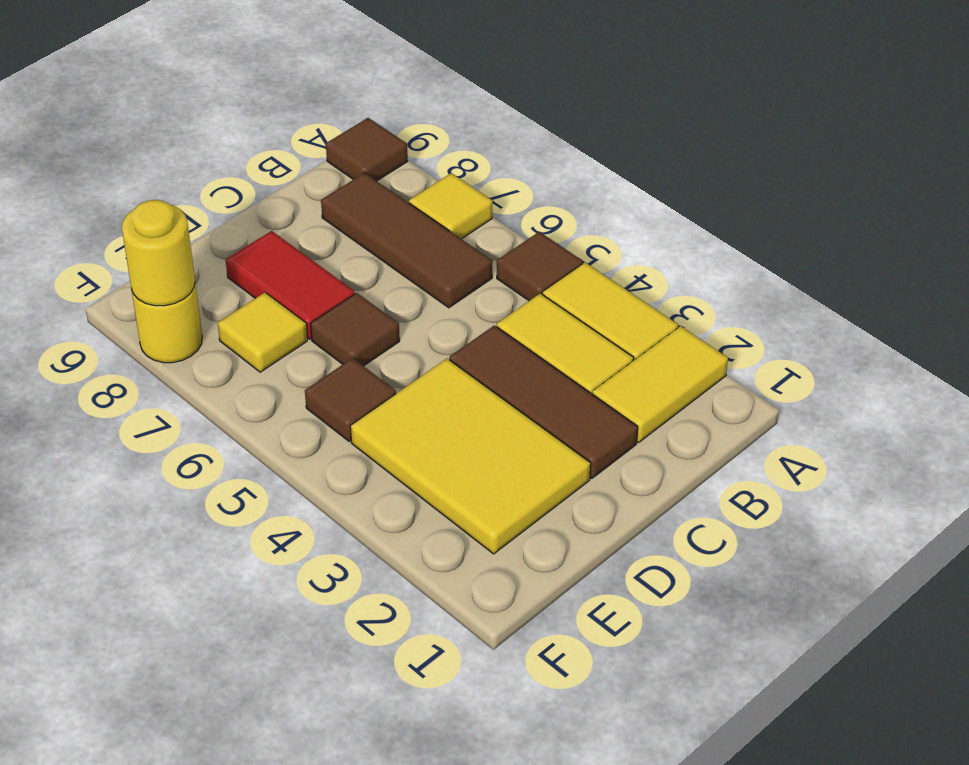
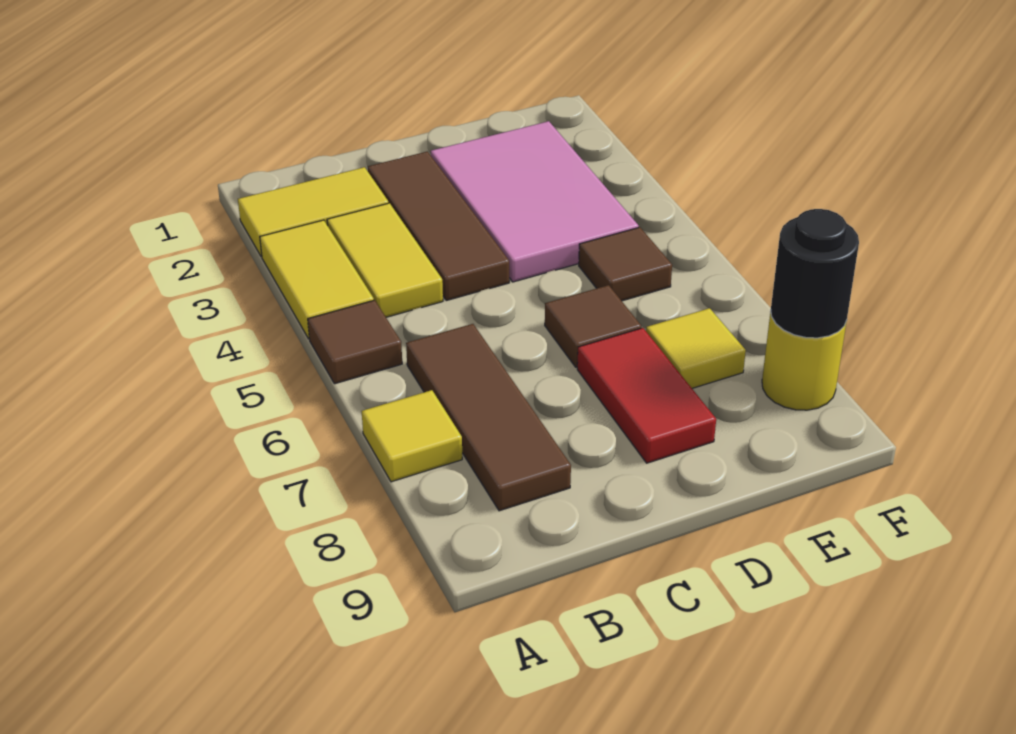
brown 1x1 tile [326,118,408,181] -> none
yellow 2x3 tile [350,359,590,554] -> pink 2x3 tile [431,121,639,282]
yellow 1x1 round brick [122,200,195,306] -> black 1x1 round brick [771,209,859,338]

